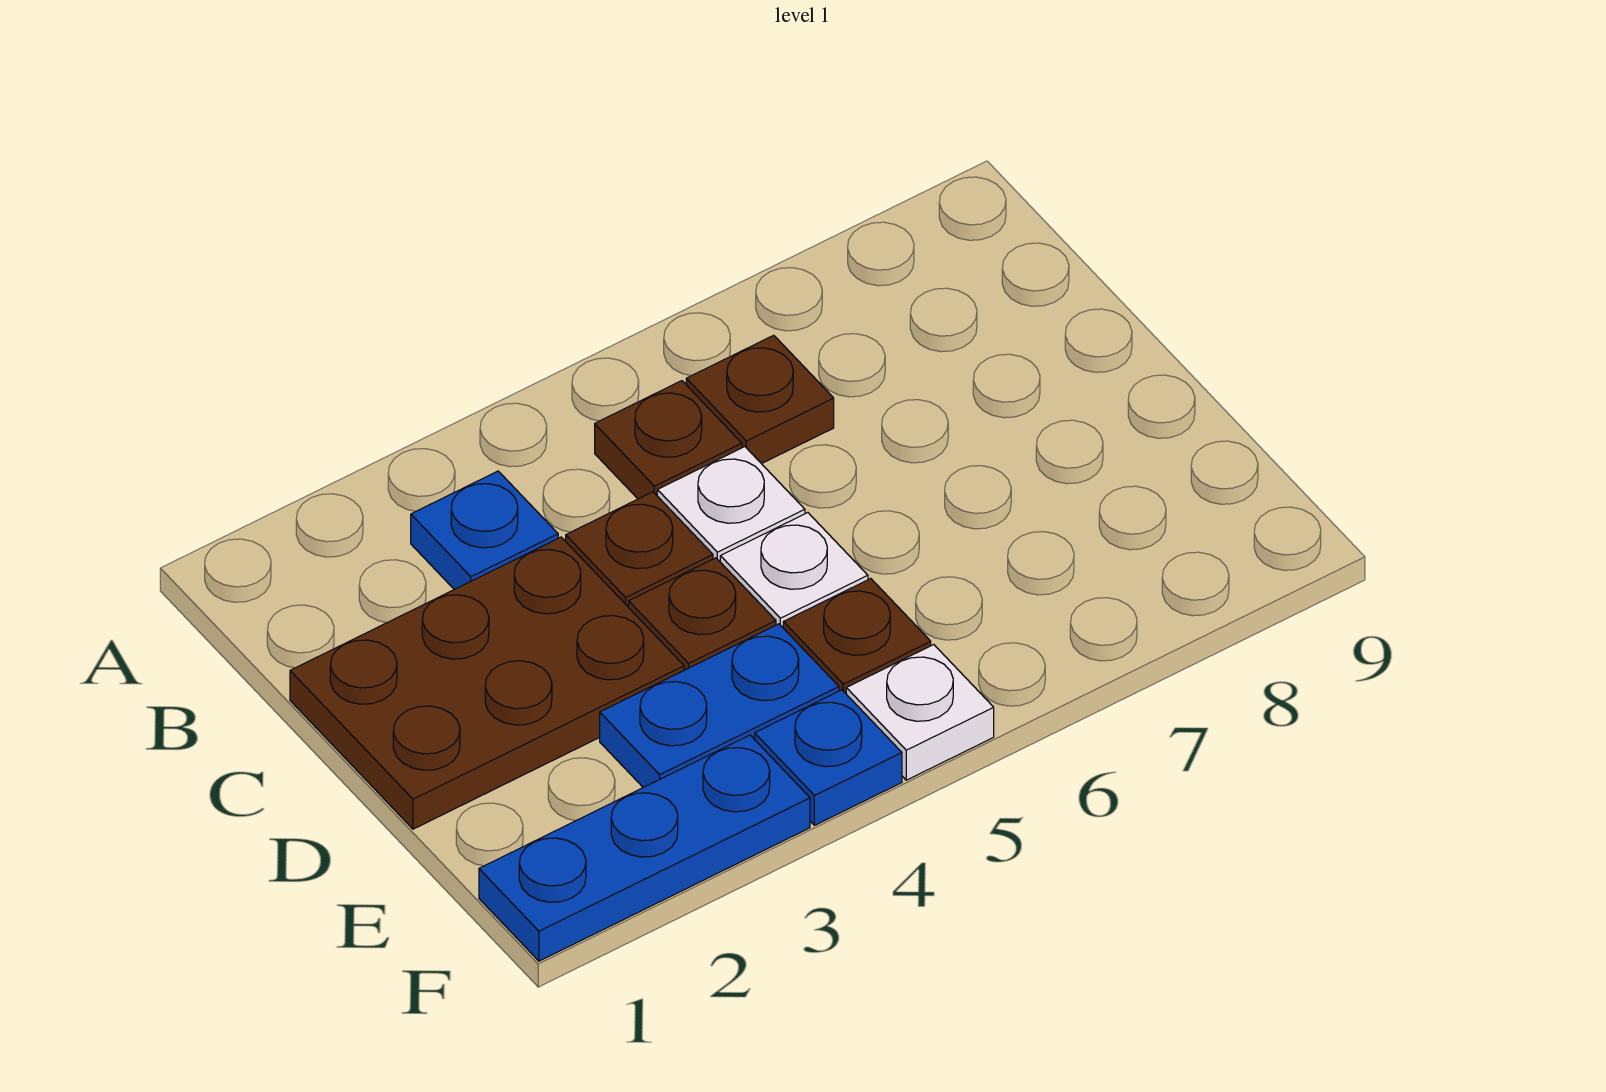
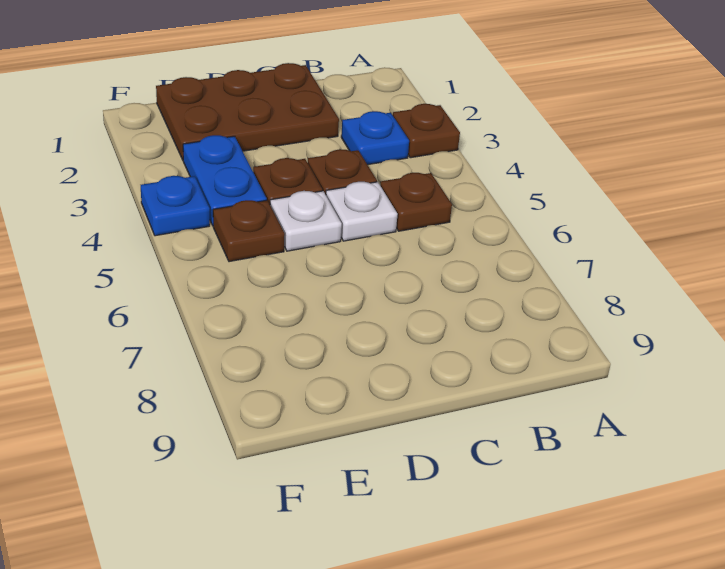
brown 1x1 plate [686,335,834,464] -> brown 1x1 plate moved to [393,104,460,158]
brown 2x3 plate [290,537,684,829] -> brown 2x3 plate turned to [156,63,339,160]
blue 1x3 plate [479,735,810,961] -> none
white 1x1 plate [846,645,994,780] -> none

